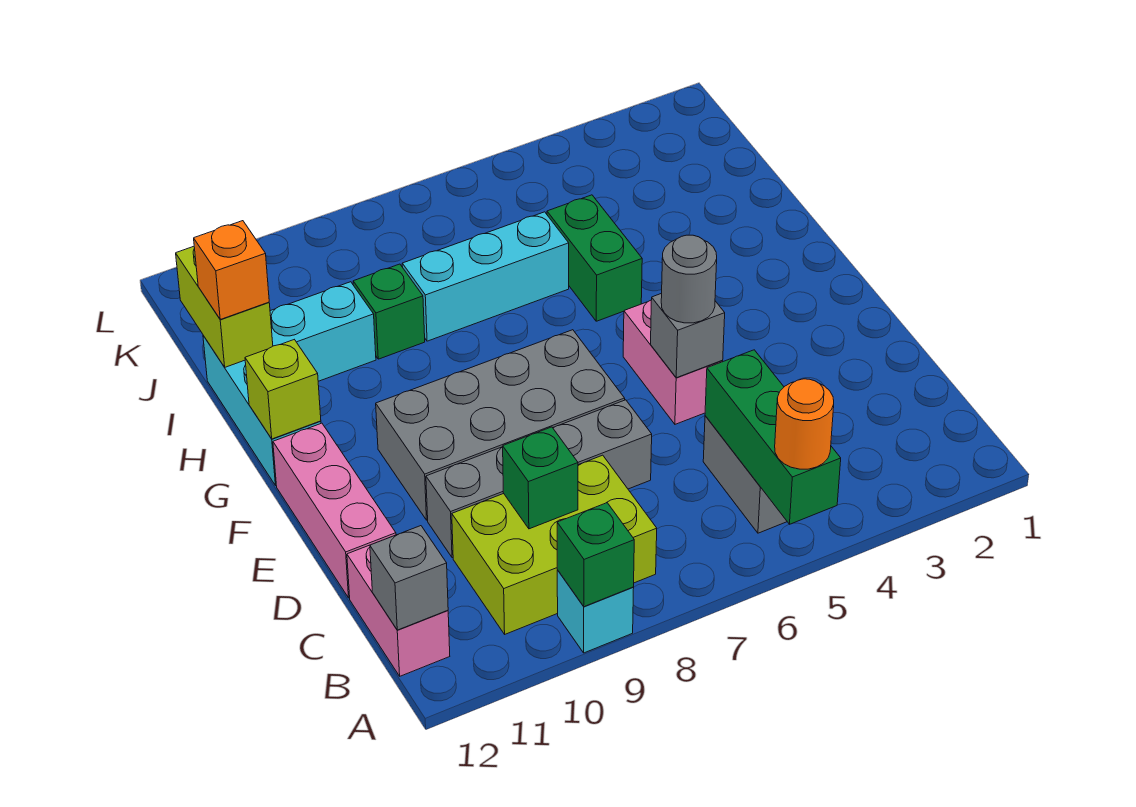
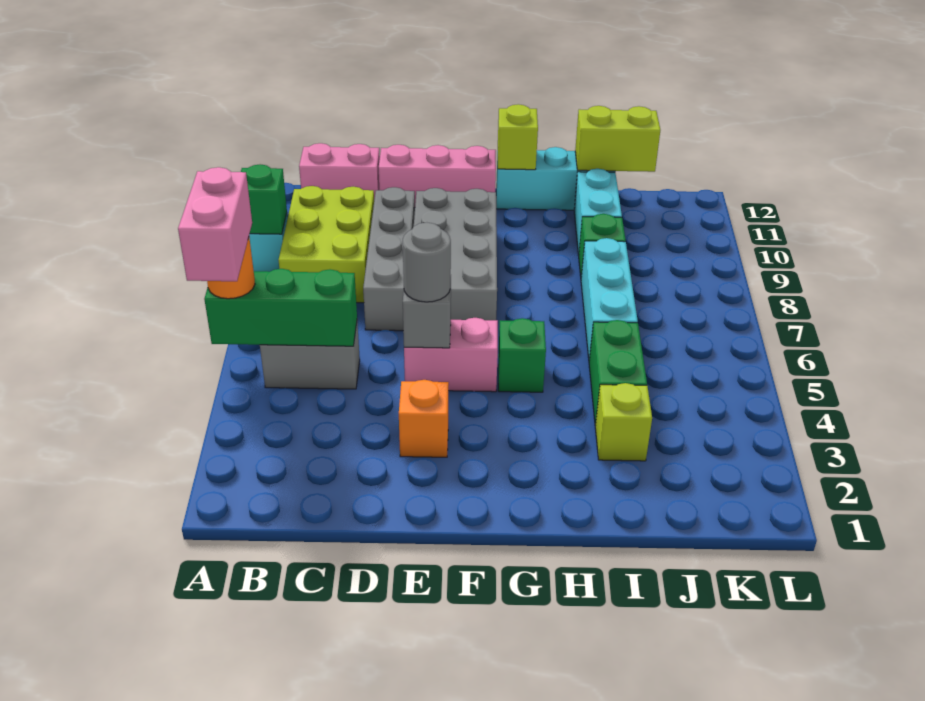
none -> pink 1x2 brick [178,167,252,281]
grey 1x1 brick [370,526,448,630] -> none
green 1x1 brick [503,427,578,529] -> green 1x1 brick moved to [498,318,546,392]
green 1x2 brick [547,195,642,321] -> green 1x2 brick turned to [589,320,647,425]
none -> lime 1x1 brick [595,383,652,461]
orange 1x1 brick [194,221,269,319] -> orange 1x1 brick moved to [399,380,449,457]

